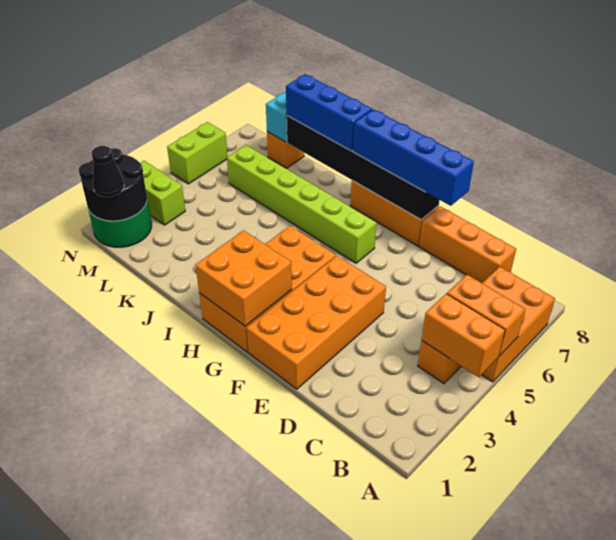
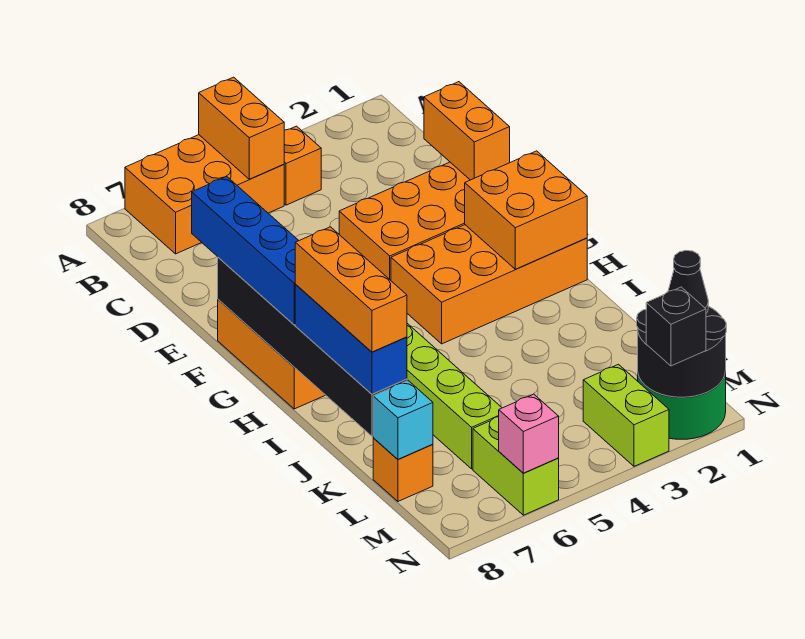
orange 1x2 brick [422,294,505,377] -> orange 1x2 brick moved to [424,82,510,180]
orange 1x3 brick [419,206,516,283] -> orange 1x3 brick moved to [295,227,407,352]
none -> black 1x1 brick [646,287,706,366]
lime 1x2 brick [167,122,228,184] -> lime 1x2 brick turned to [473,417,559,515]
none -> pink 1x1 brick [499,394,559,473]

